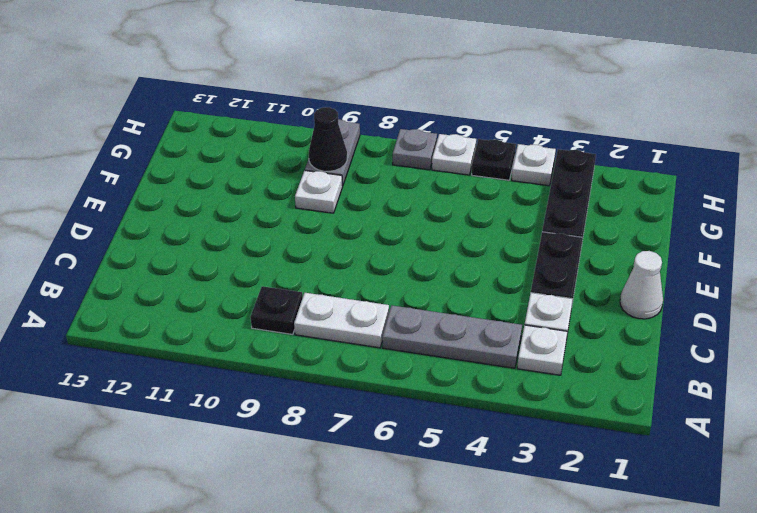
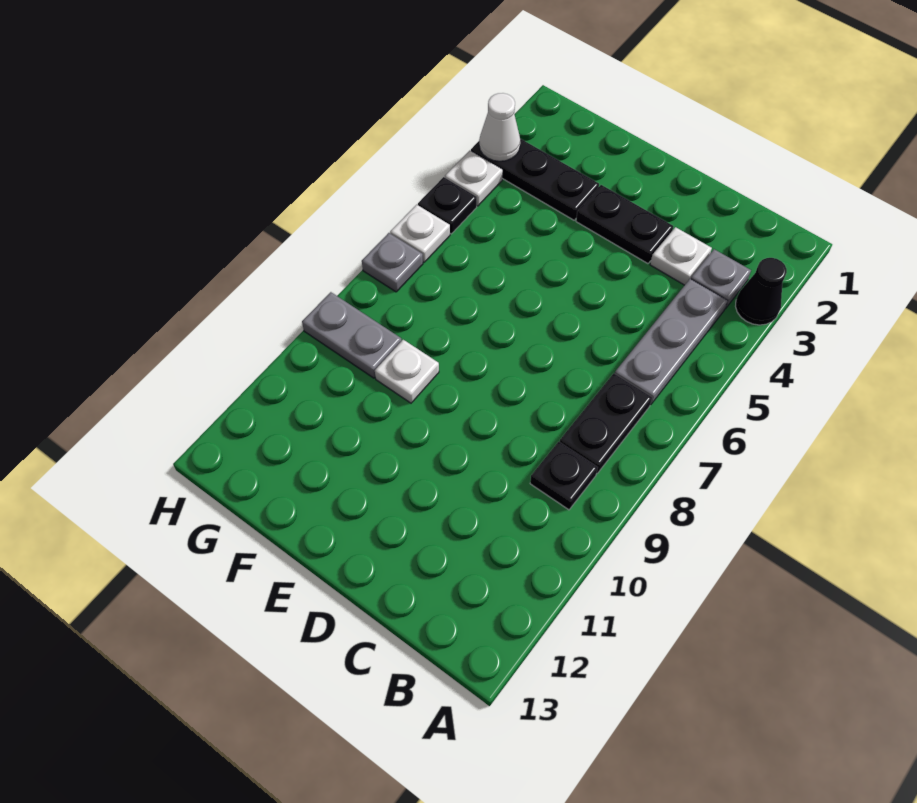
white 1x1 plate [517,325,567,375] -> grey 1x1 plate [691,249,751,309]
white 1x2 plate [294,293,389,348] -> black 1x2 plate [560,373,652,473]
white 1x1 cone [620,251,663,319] -> white 1x1 cone moved to [479,93,520,161]
black 1x1 cone [309,107,347,171] -> black 1x1 cone moved to [736,258,787,325]

